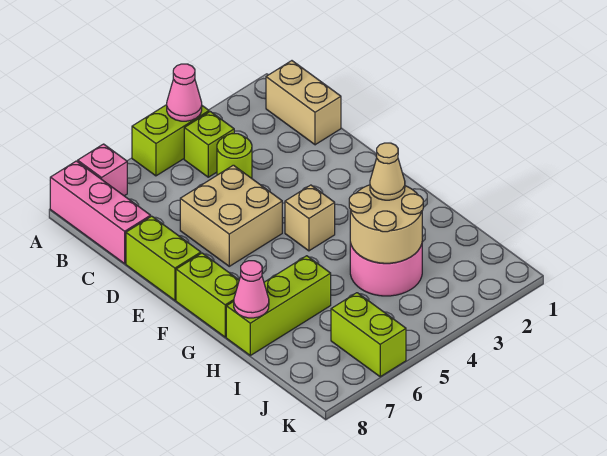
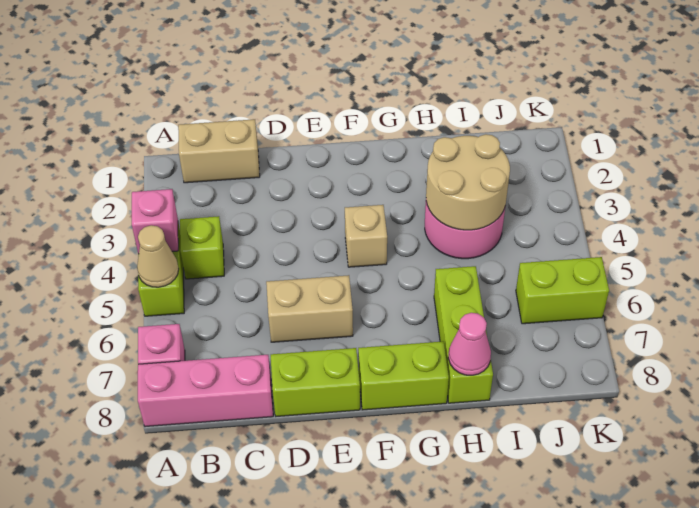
pink 1x1 cone [167,64,202,121] -> pink 1x1 brick [132,189,178,254]
lime 1x1 round brick [217,134,252,178] -> none
tan 2x2 brick [180,165,282,266] -> tan 1x2 brick [266,275,353,342]
tan 1x1 cone [370,143,405,200] -> tan 1x1 cone moved to [137,225,179,287]

